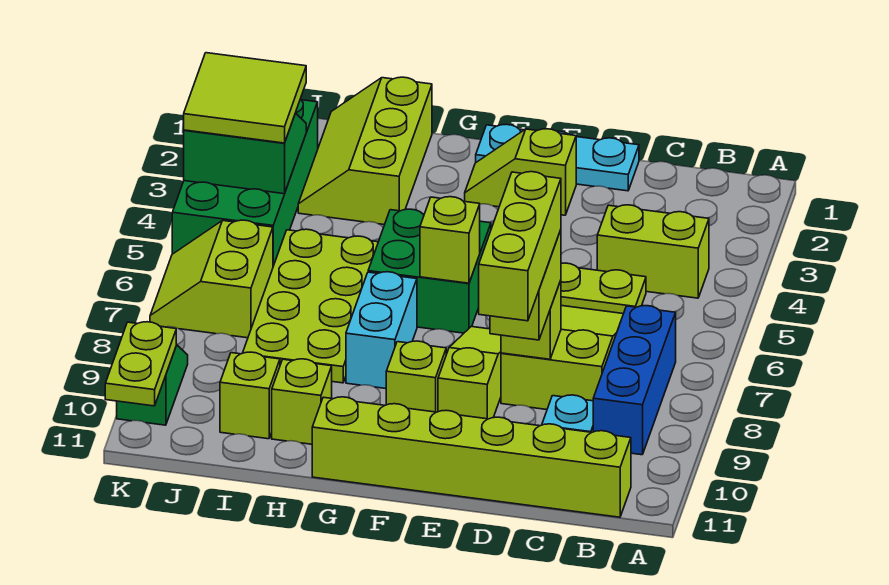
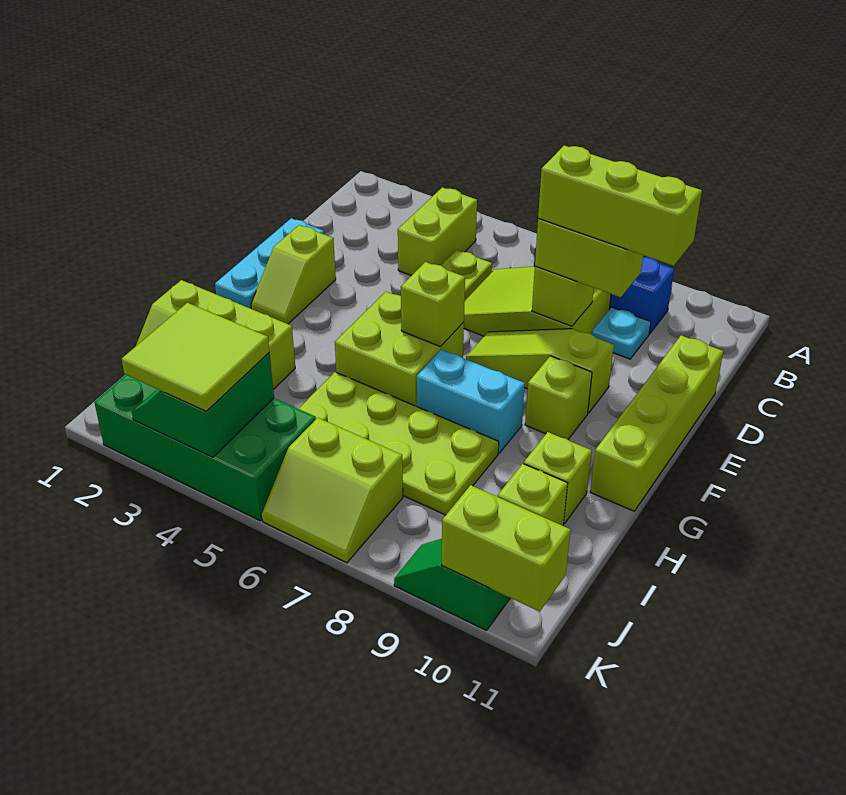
lime 1x6 brick [312,397,631,517] -> lime 1x4 brick [590,335,723,511]
green 2x2 brick [368,209,491,333] -> lime 2x2 brick [335,292,464,406]
lime 1x2 plate [105,322,177,406] -> lime 1x2 brick [442,485,571,612]

